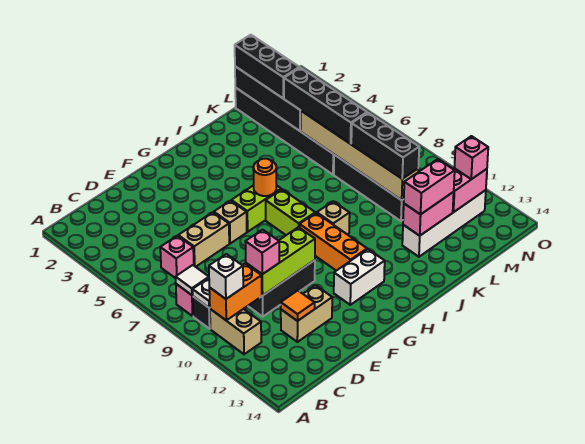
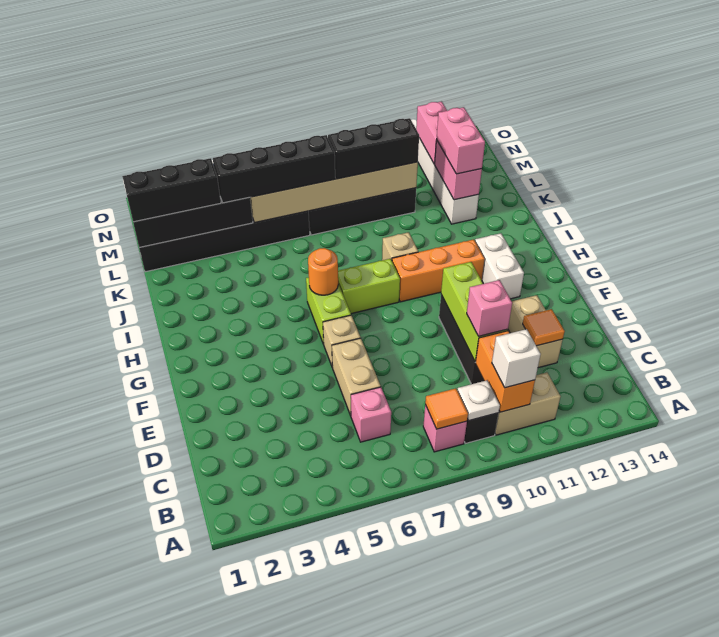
white 1x1 tile [176,265,209,295] -> orange 1x1 tile [425,388,468,429]
pink 1x1 brick [454,136,488,179] -> none

